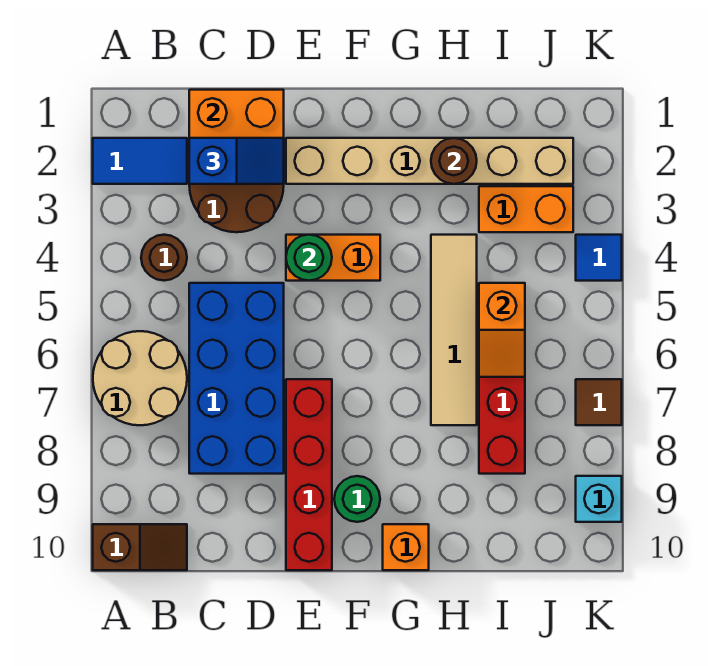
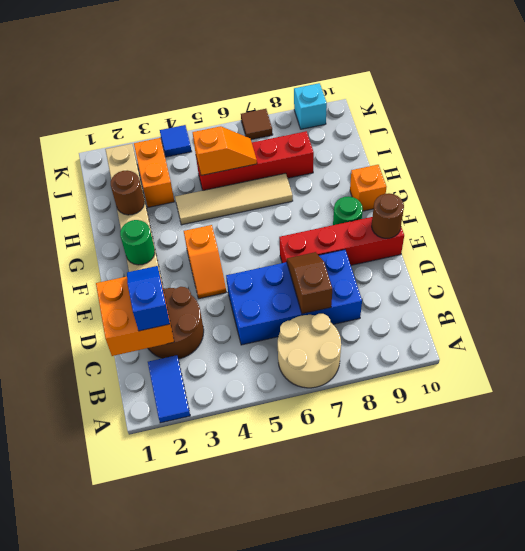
brown 1x2 slope [93,524,187,570] -> brown 1x2 slope moved to [287,252,332,314]
brown 1x1 round brick [141,235,187,281] -> brown 1x1 round brick moved to [372,193,404,238]
orange 1x2 brick [286,235,380,281] -> orange 1x2 slope [184,225,226,299]
green 1x1 round brick [286,235,332,281] -> green 1x1 round brick moved to [120,220,155,265]

